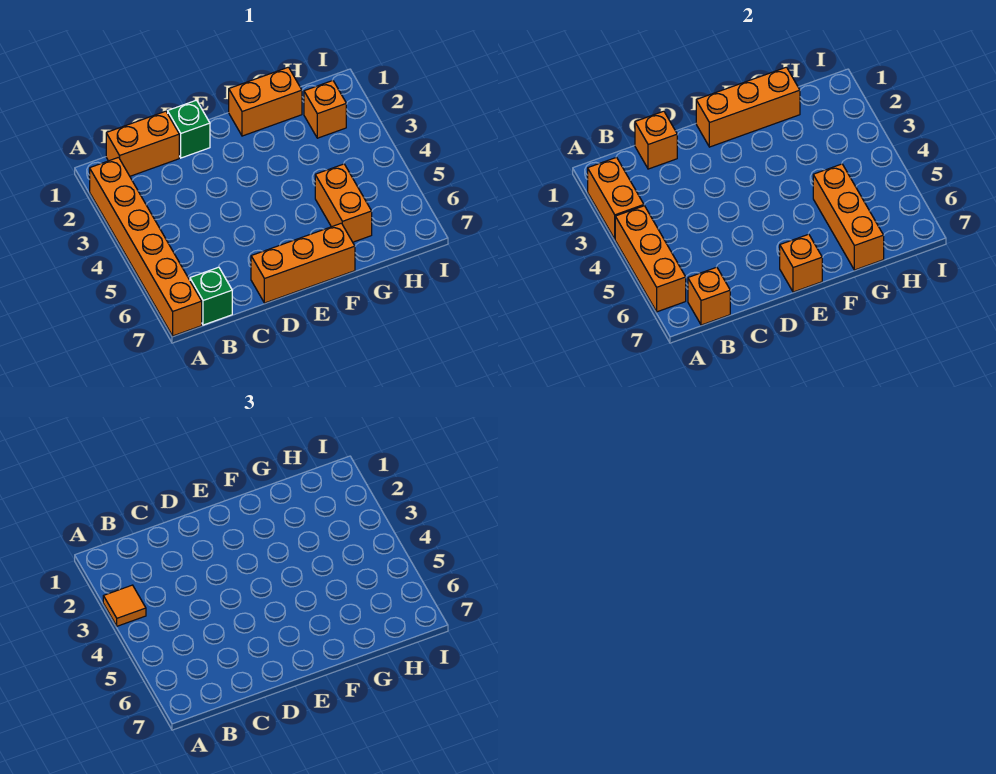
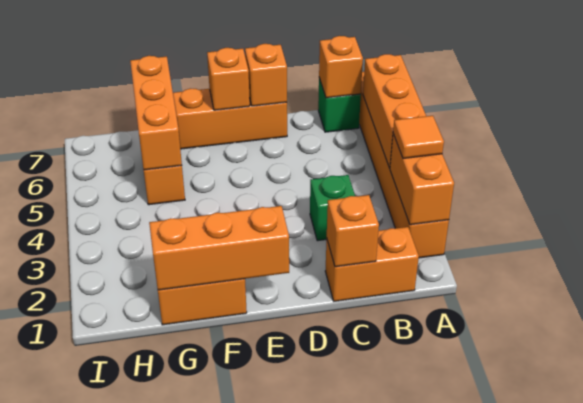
green 1x1 brick [168,100,210,158] -> green 1x1 brick moved to [310,175,355,241]
orange 1x1 brick [304,80,346,138] -> orange 1x1 brick moved to [245,44,287,106]

